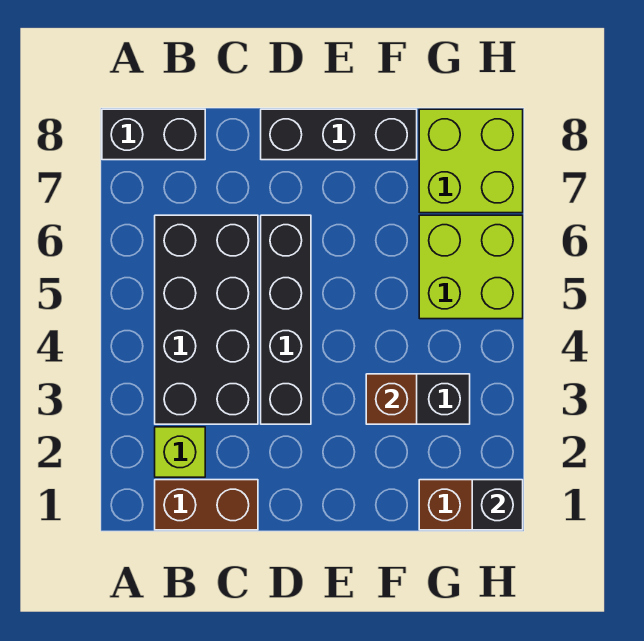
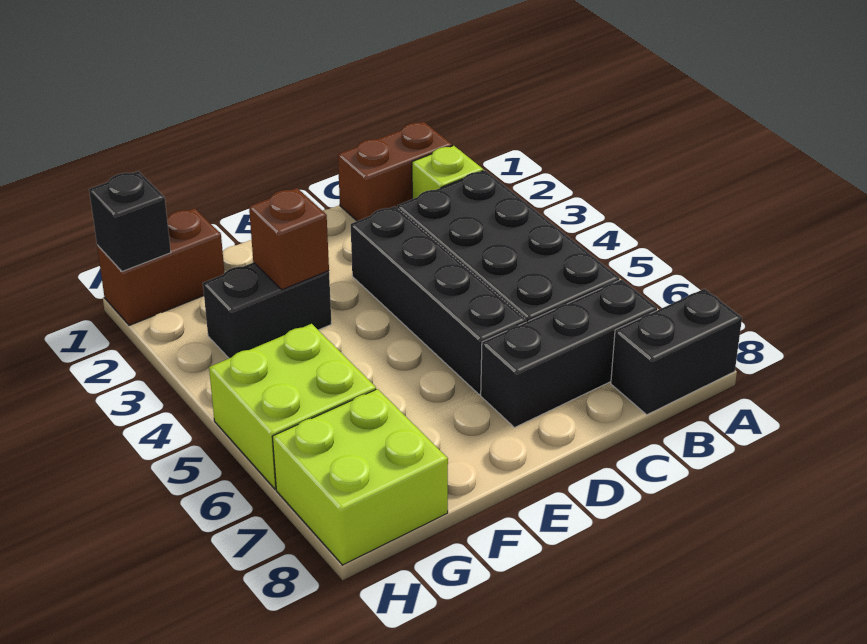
black 1x3 brick [261,109,417,160] -> black 1x3 brick moved to [481,280,657,428]

